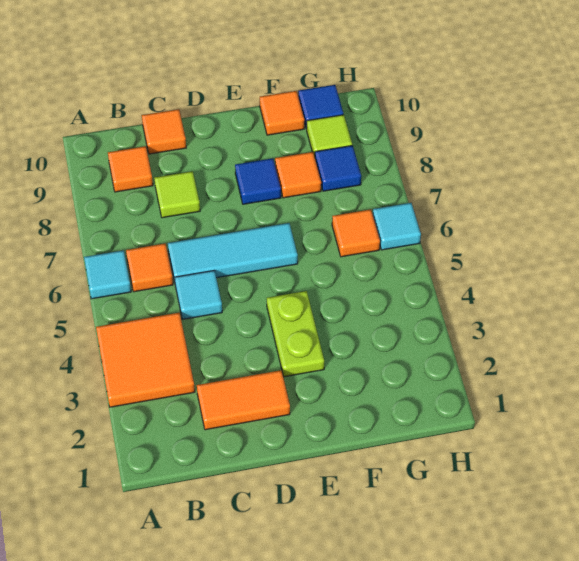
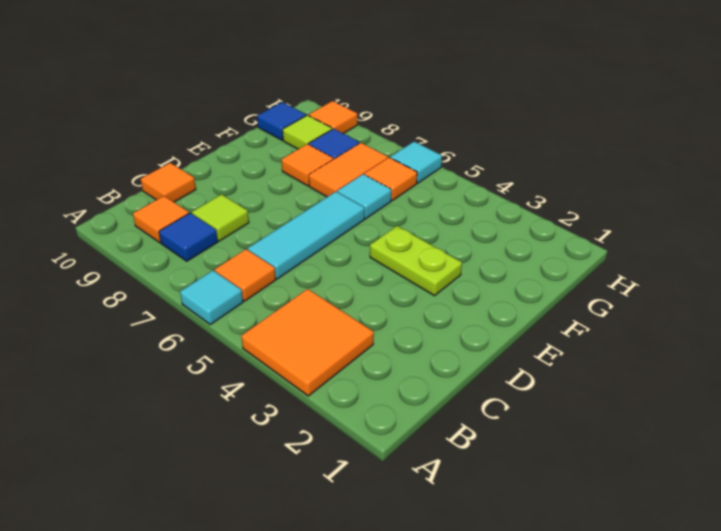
orange 1x2 tile [197,370,290,430] -> orange 1x2 tile moved to [309,143,388,197]
cyan 1x1 tile [175,271,222,319] -> cyan 1x1 tile moved to [337,174,391,219]
blue 1x1 tile [235,158,281,204] -> blue 1x1 tile moved to [159,213,218,261]
orange 1x1 tile [260,91,304,135] -> orange 1x1 tile moved to [309,101,357,134]

